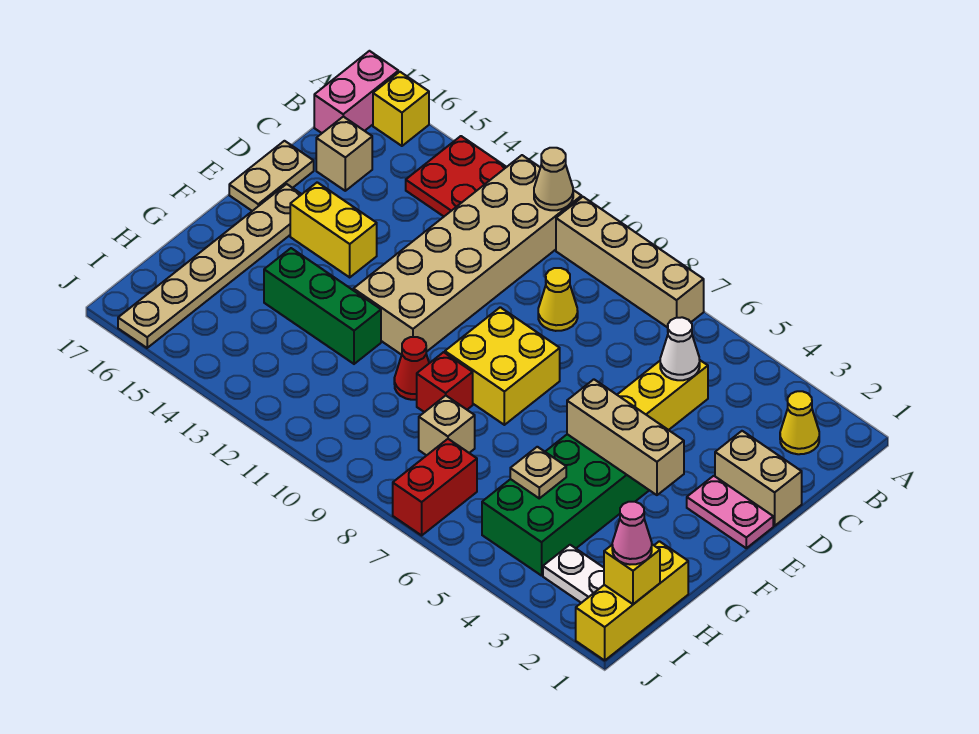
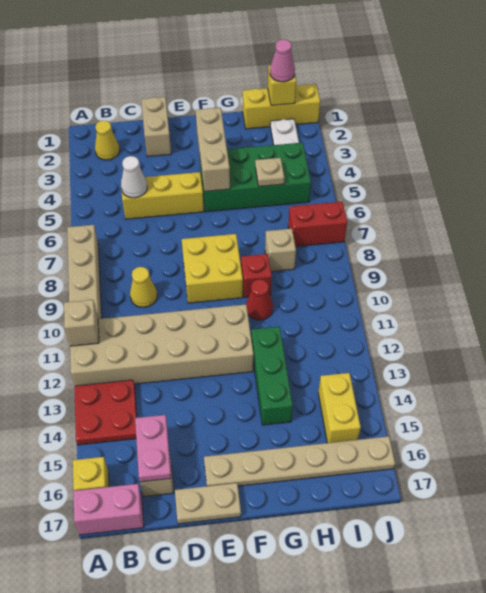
tan 1x1 cone [534,148,573,210] -> tan 1x1 brick [64,300,99,346]
pink 1x2 plate [687,476,773,548] -> pink 1x2 plate moved to [135,415,171,482]
yellow 1x2 brick [290,182,377,277] -> yellow 1x2 brick moved to [318,373,361,443]

